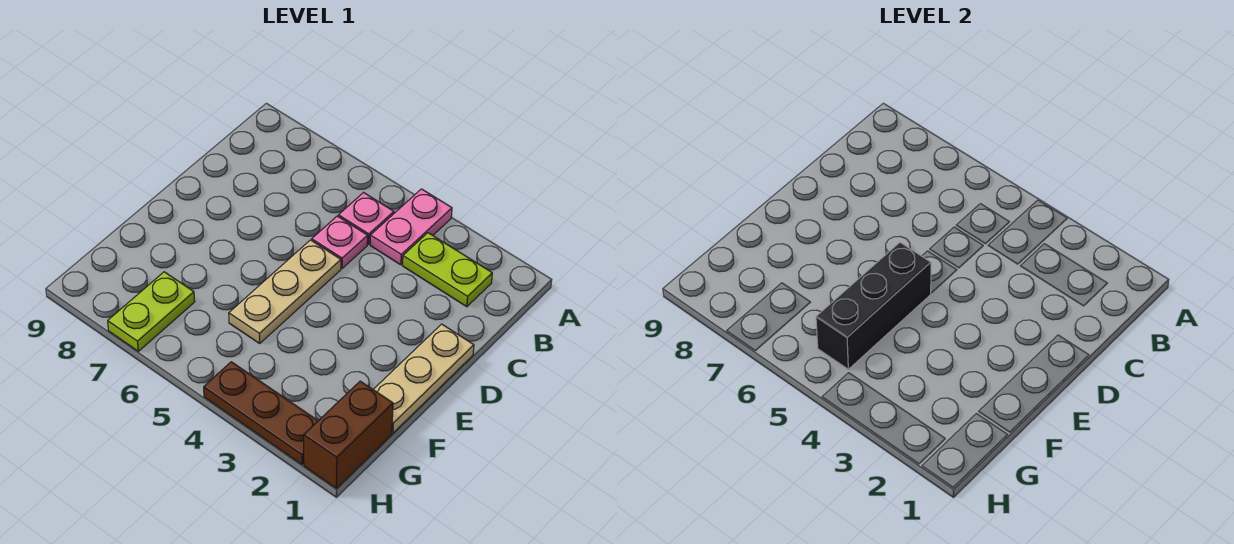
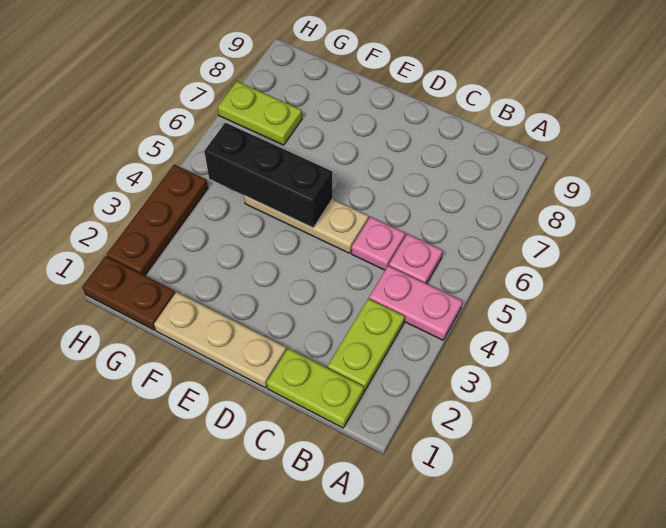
none -> lime 1x2 plate [267,348,364,428]
brown 1x2 brick [304,381,393,488] -> brown 1x2 plate [82,256,175,330]

